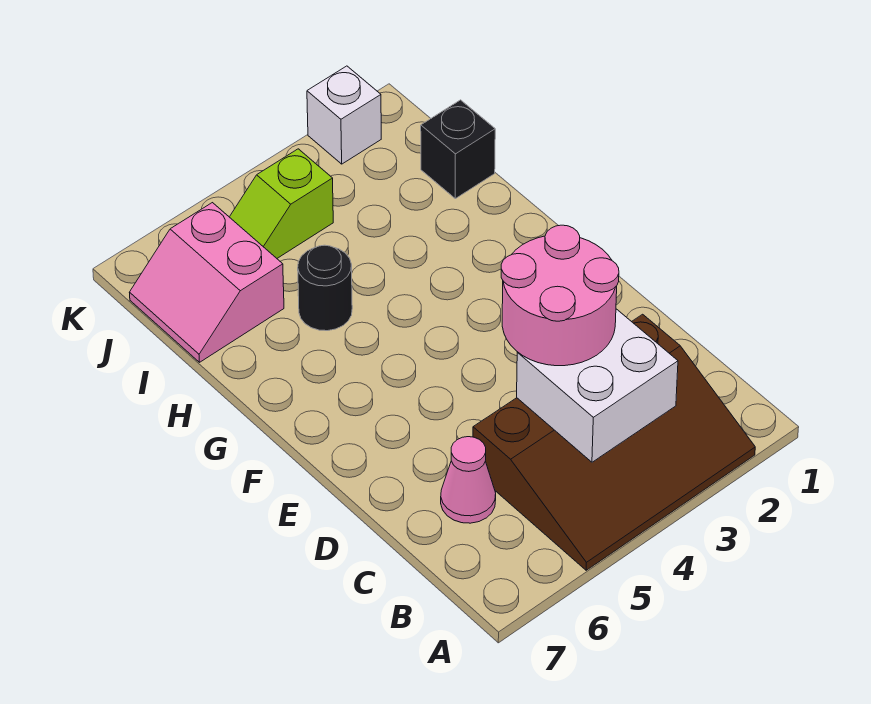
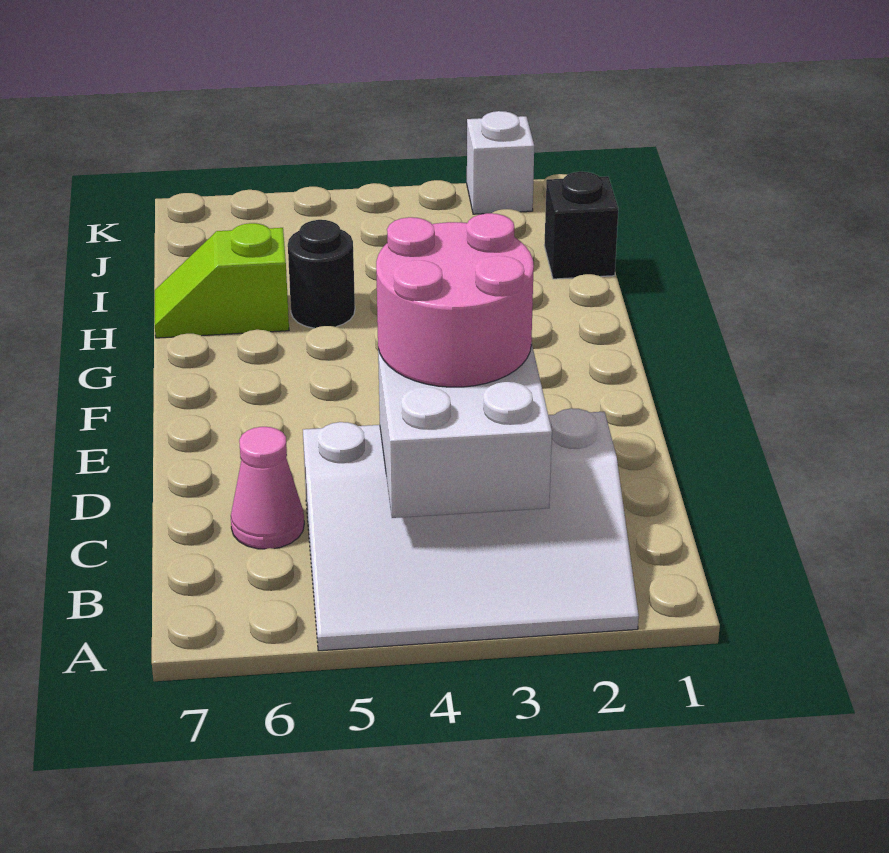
brown 3x4 slope [473,314,755,570] -> white 3x4 slope [303,408,639,651]
pink 2x2 slope [129,203,284,362] -> none
lime 1x2 slope [230,149,333,258] -> lime 1x2 slope moved to [155,223,289,338]

